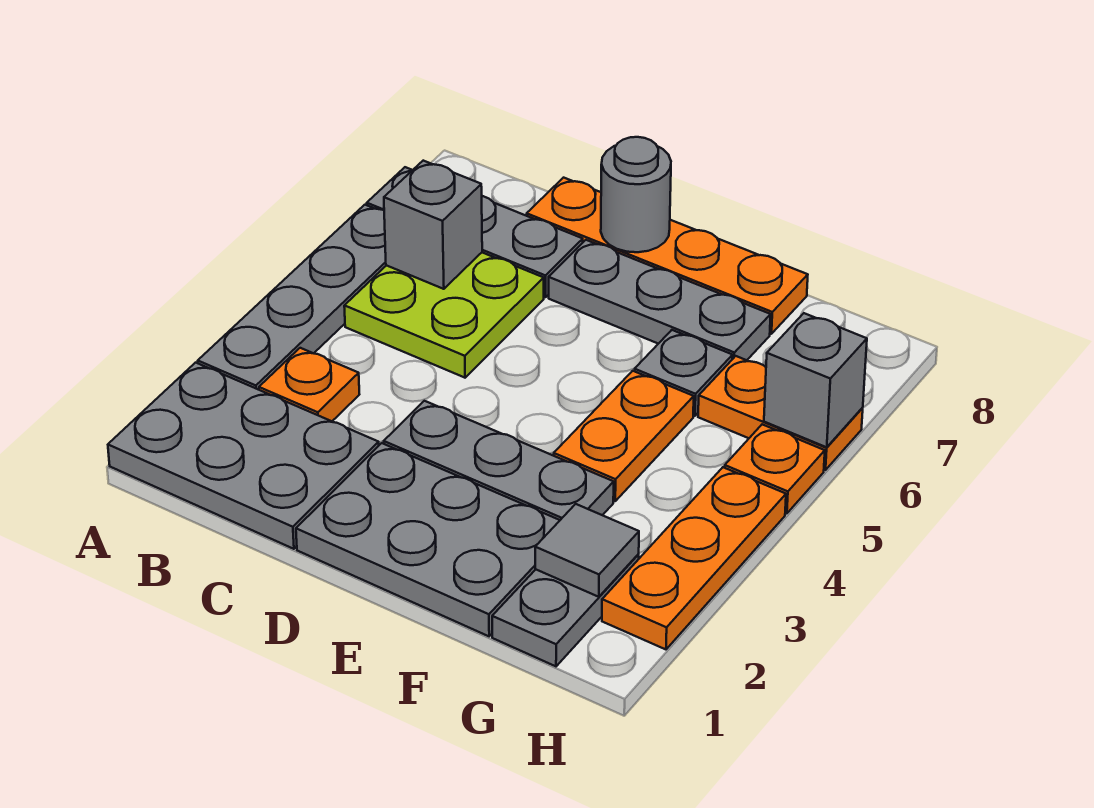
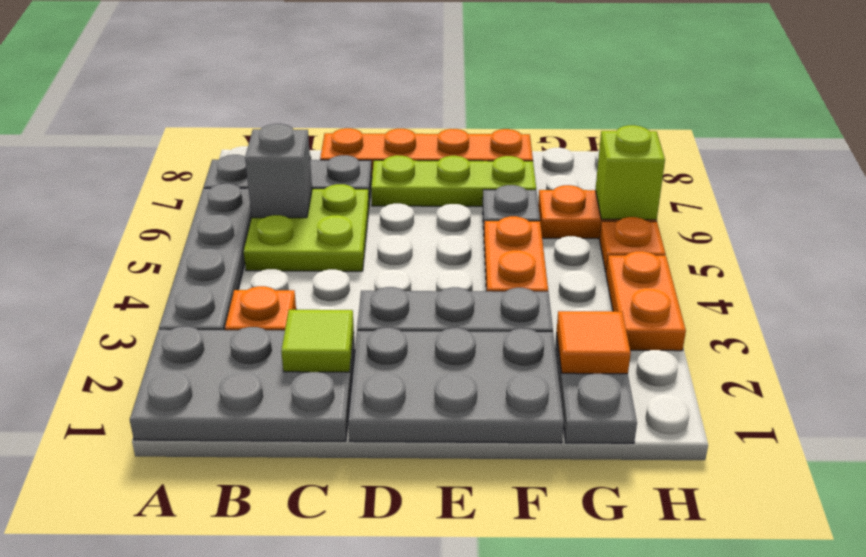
none -> lime 1x1 tile [281,310,354,372]
grey 1x3 plate [549,240,771,360] -> lime 1x3 plate [371,155,536,206]
grey 1x1 round brick [601,137,671,252] -> none
grey 1x1 tile [535,504,639,597] -> orange 1x1 tile [556,311,631,374]
orange 1x3 plate [602,467,786,649] -> orange 1x2 plate [606,251,686,351]
grey 1x1 brick [764,313,867,447] -> lime 1x1 brick [595,125,665,220]

